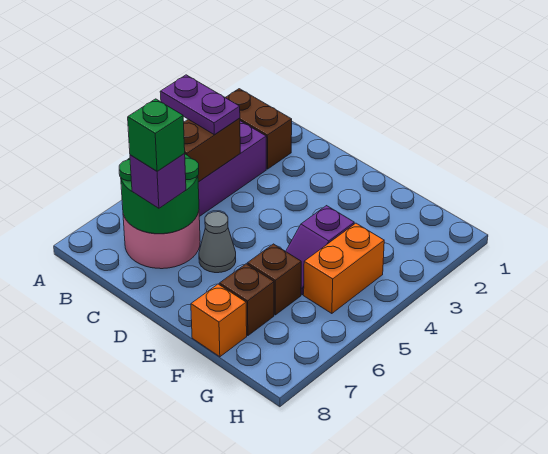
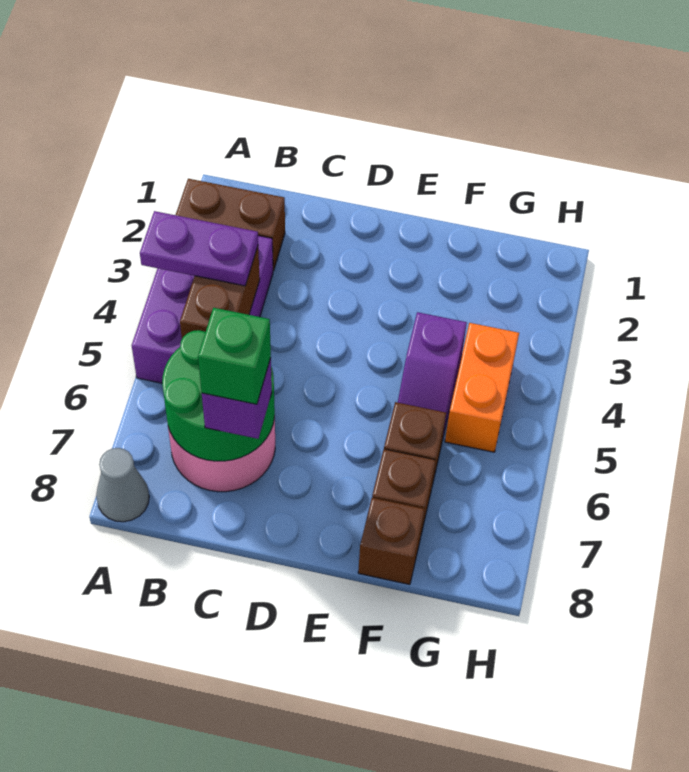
grey 1x1 cone [199,212,236,273] -> grey 1x1 cone moved to [96,448,149,522]
orange 1x1 brick [191,284,247,357] -> brown 1x1 brick [358,498,424,585]

